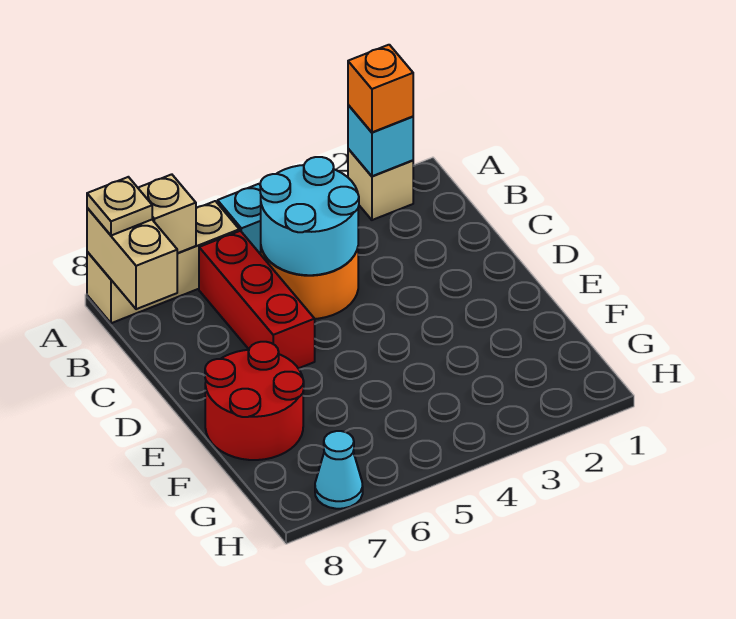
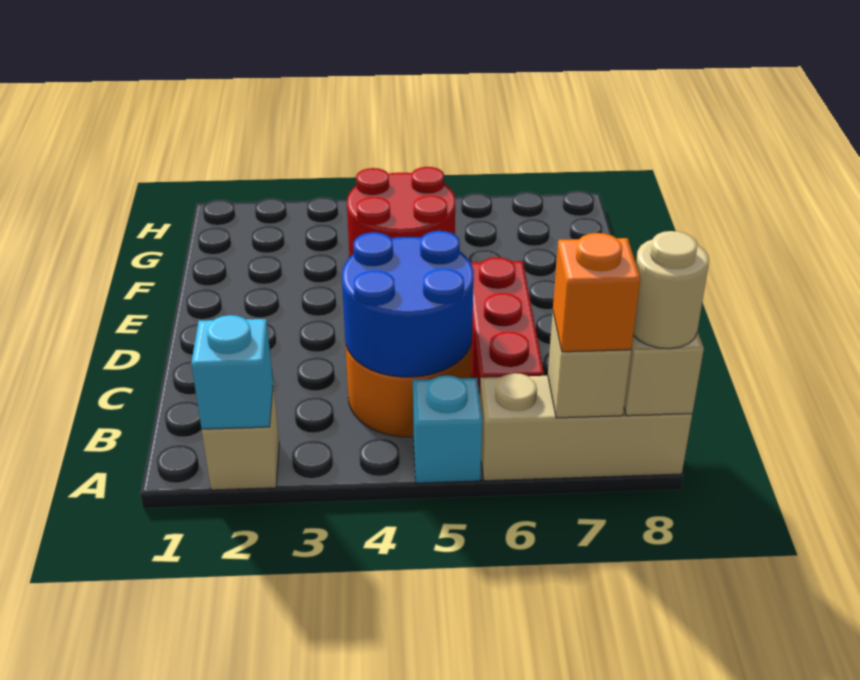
orange 1x1 brick [348,45,413,132] -> orange 1x1 brick moved to [553,233,640,352]
tan 1x1 plate [87,177,152,236] -> tan 1x1 round brick [633,231,709,349]
cyan 2x2 round brick [260,157,359,275] -> blue 2x2 round brick [342,231,474,377]
red 2x2 round brick [205,342,304,460] -> red 2x2 round brick moved to [347,167,455,257]
cyan 1x1 cone [315,431,363,509] -> none

